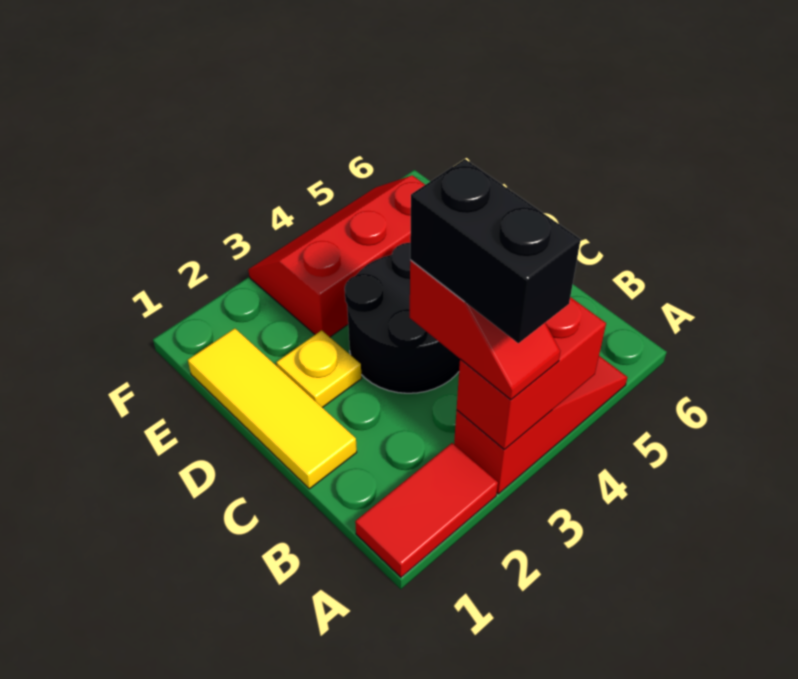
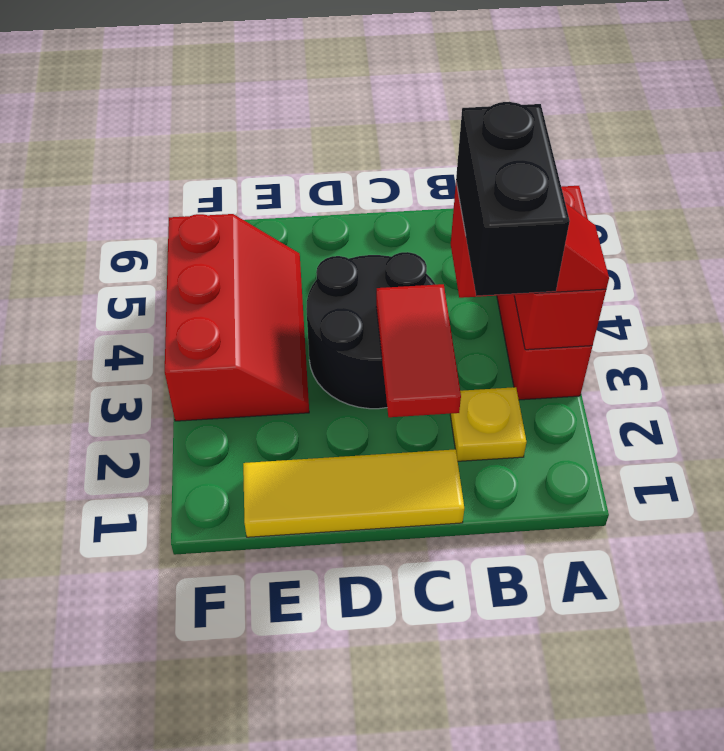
red 1x2 tile [355,443,498,577] -> red 1x2 tile moved to [376,284,461,417]
black 1x2 brick [410,159,581,343] -> black 1x2 brick turned to [456,102,570,296]
yellow 1x1 plate [276,330,362,408] -> yellow 1x1 plate moved to [450,387,526,461]
red 2x3 slope [248,175,425,337] -> red 2x3 slope turned to [165,214,309,421]

